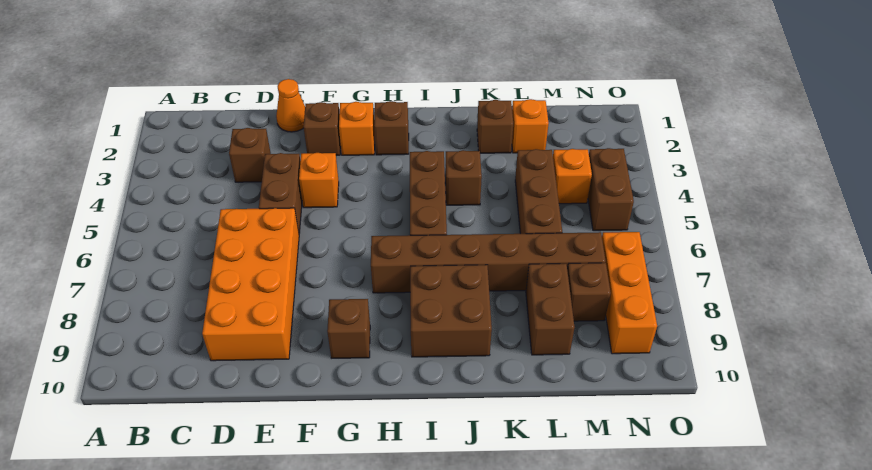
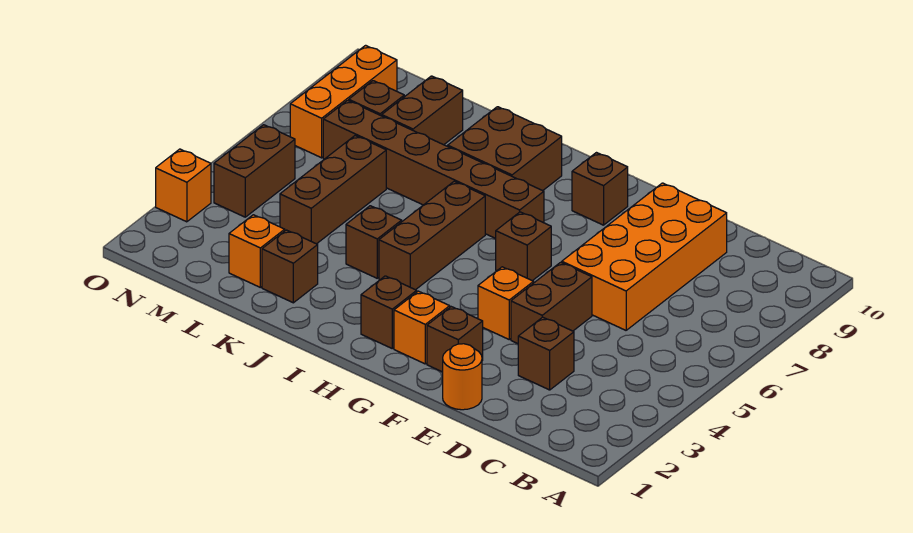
orange 1x1 cone [276,79,305,132] -> orange 1x1 round brick [443,344,482,410]
none -> brown 1x1 brick [496,212,551,281]
orange 1x1 brick [553,149,592,204] -> orange 1x1 brick moved to [156,149,211,222]

